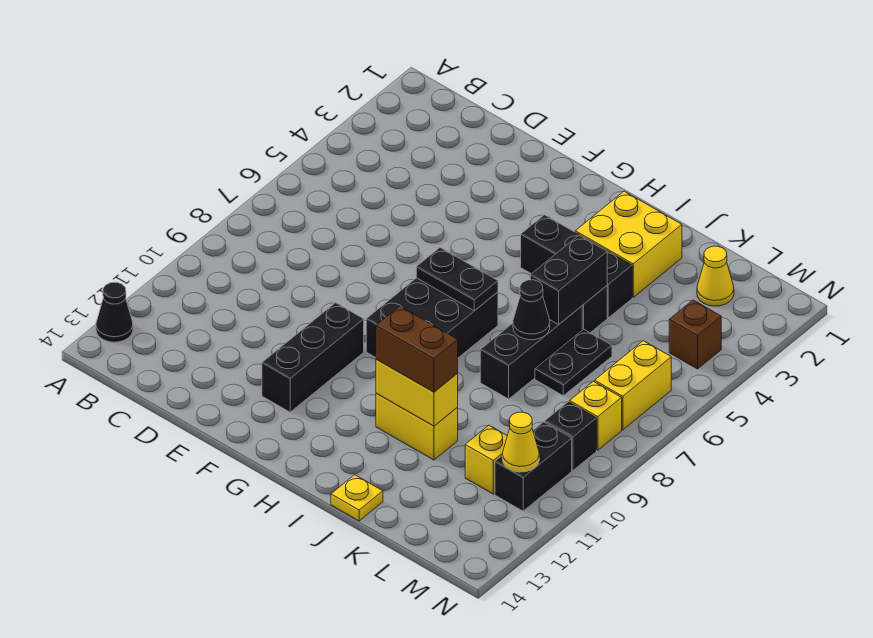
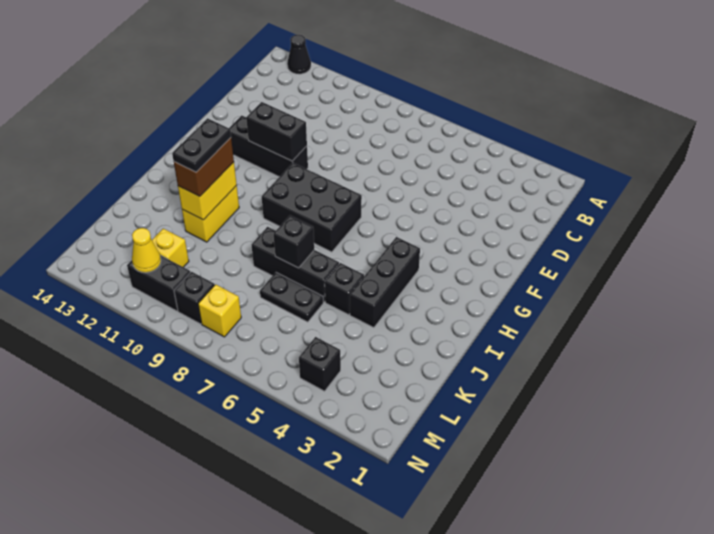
black 1x2 plate [416,248,498,311] -> black 1x2 plate moved to [172,118,231,172]
yellow 2x2 brick [575,191,682,297] -> none
black 1x2 brick [530,235,607,324] -> black 1x2 brick moved to [246,102,307,161]
black 1x1 cone [513,280,550,340] -> black 1x1 brick [274,216,314,268]
yellow 1x1 plate [331,475,383,521] -> none
yellow 1x1 cone [697,246,734,306] -> none
brown 1x1 brick [669,300,721,369] -> black 1x1 brick [299,337,341,391]
yellow 1x2 brick [595,341,671,430] -> none

